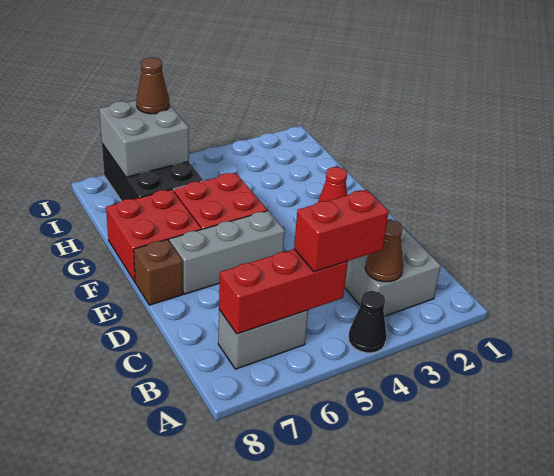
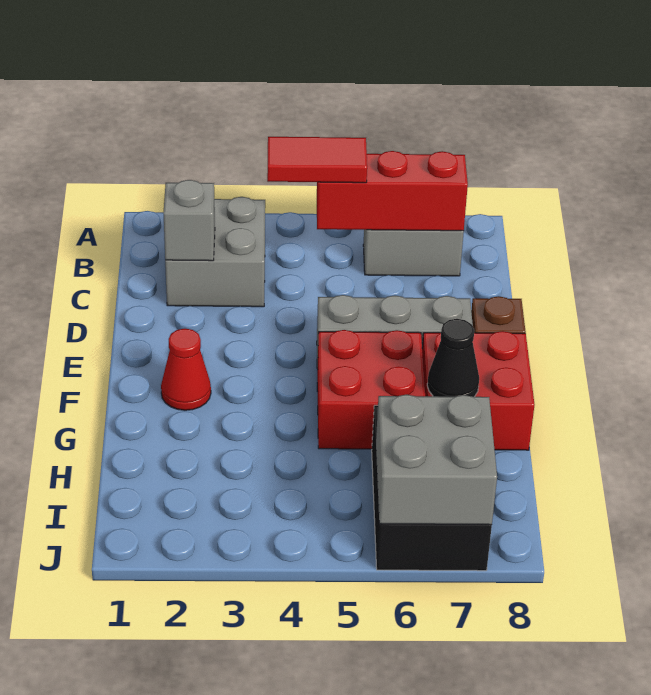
black 1x1 cone [348,291,387,353] -> black 1x1 cone moved to [427,319,479,397]
brown 1x1 cone [365,219,403,282] -> none
red 1x2 brick [294,190,389,272] -> red 1x2 tile [267,137,367,183]
none -> grey 1x1 brick [163,180,215,261]
brown 1x1 cone [136,58,169,114] -> none

